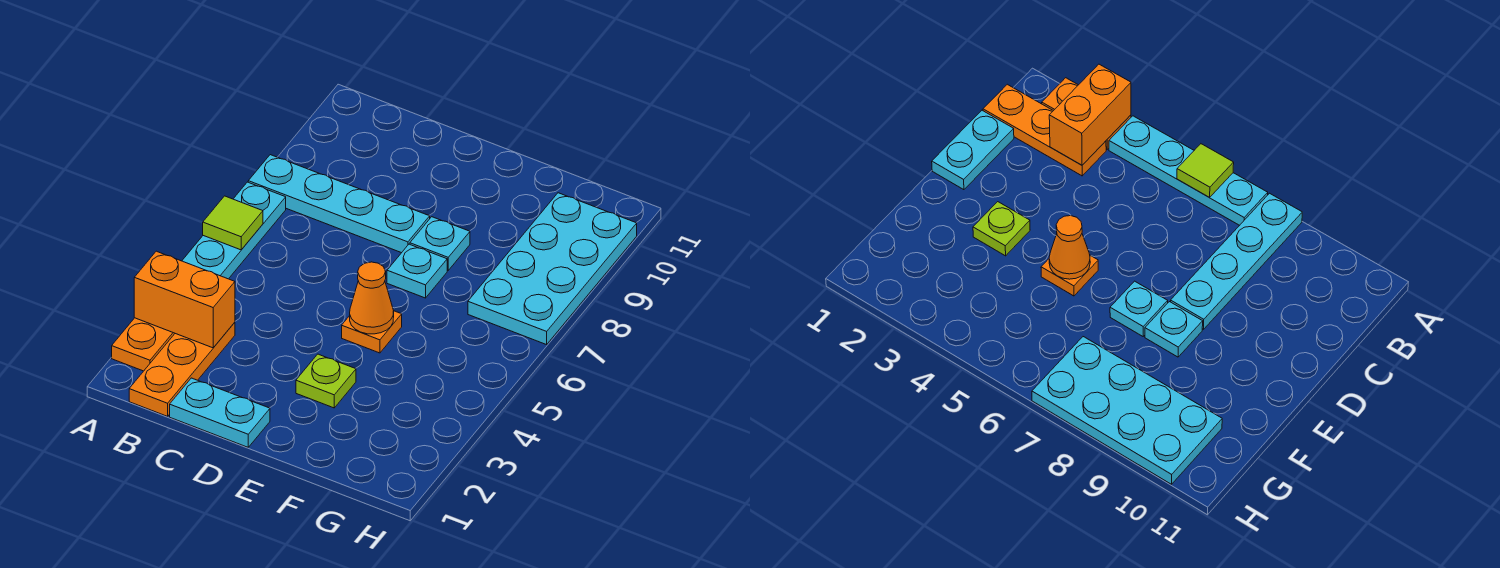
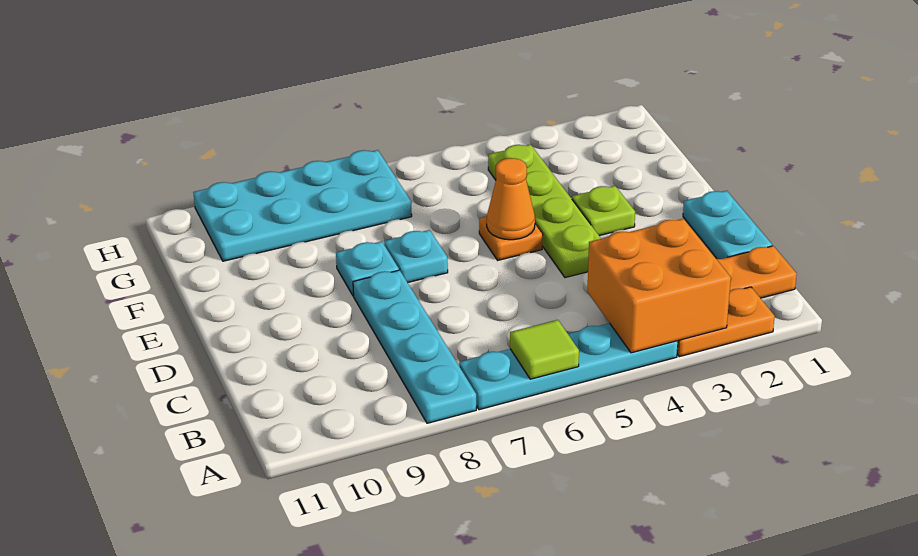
orange 1x2 brick [134,251,235,348] -> orange 2x2 brick [587,219,731,353]
none -> lime 1x4 plate [488,145,601,278]

